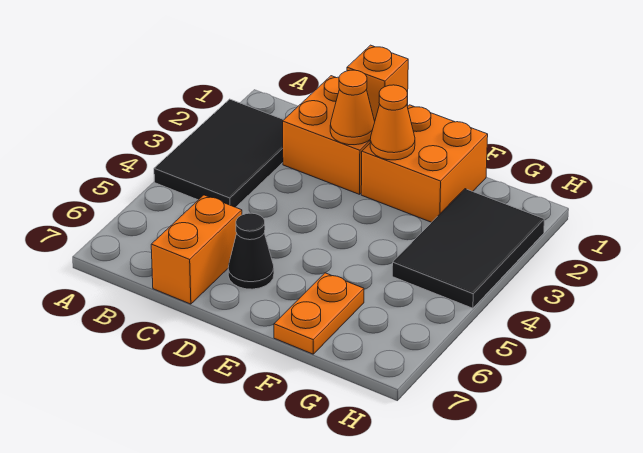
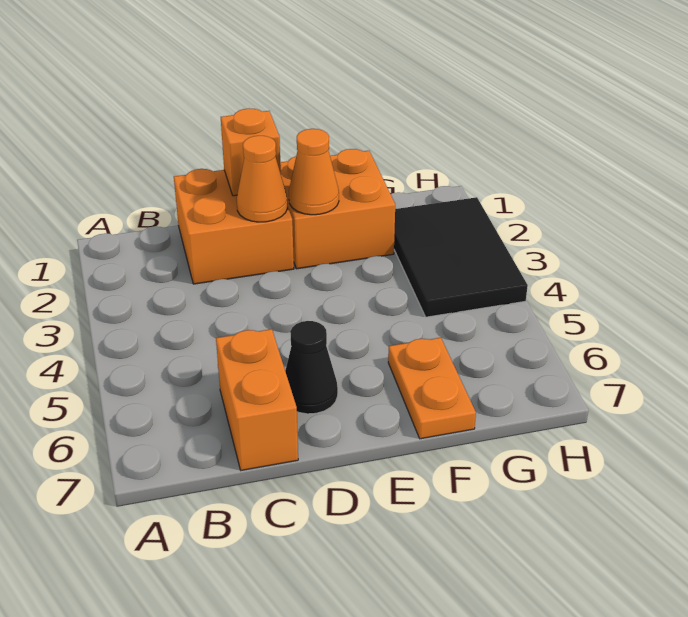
black 2x3 tile [154,99,283,207] -> none

